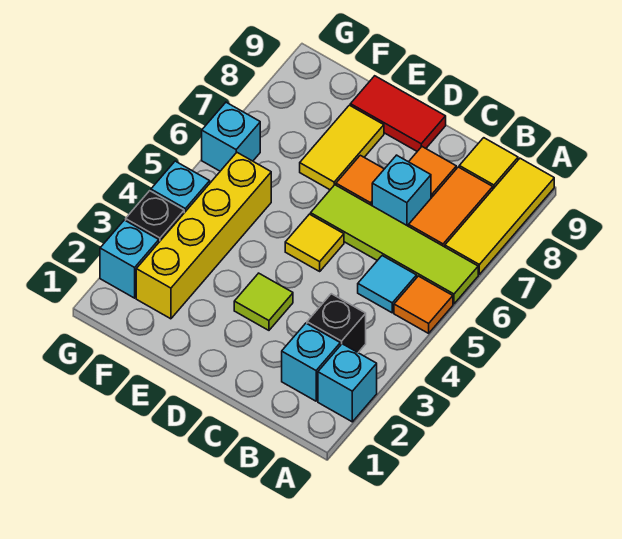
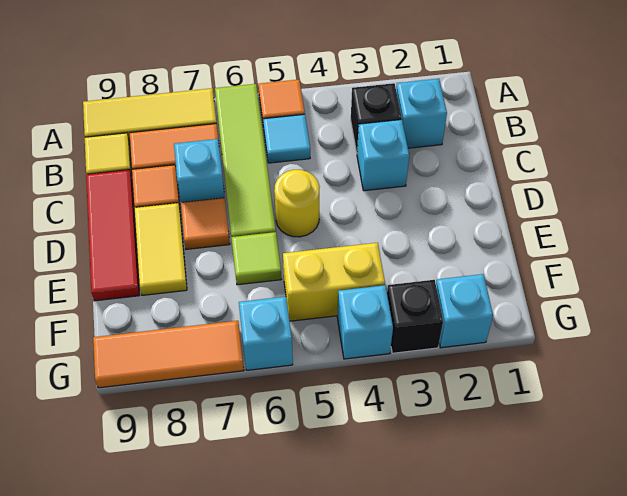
cyan 1x1 brick [318,344,377,422] -> cyan 1x1 brick moved to [357,120,409,191]
lime 1x1 tile [234,273,293,330] -> lime 1x1 tile moved to [231,232,281,285]
yellow 1x1 tile [285,214,344,271] -> yellow 1x1 round brick [274,170,320,237]
red 1x2 tile [350,76,446,151] -> red 1x3 tile [86,170,140,301]
yellow 1x2 tile [300,105,384,190] -> yellow 1x2 tile turned to [135,203,187,295]
yellow 1x4 brick [136,153,271,319] -> yellow 1x2 brick [283,243,385,321]
none -> orange 1x3 tile [93,321,244,388]

